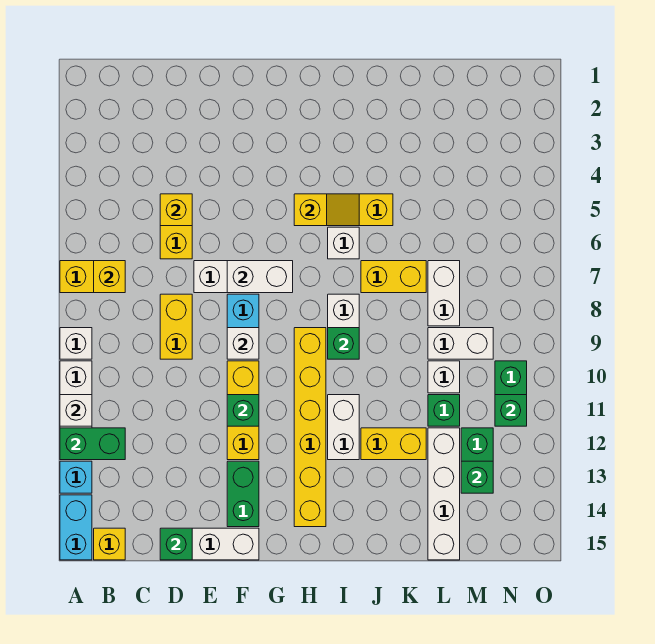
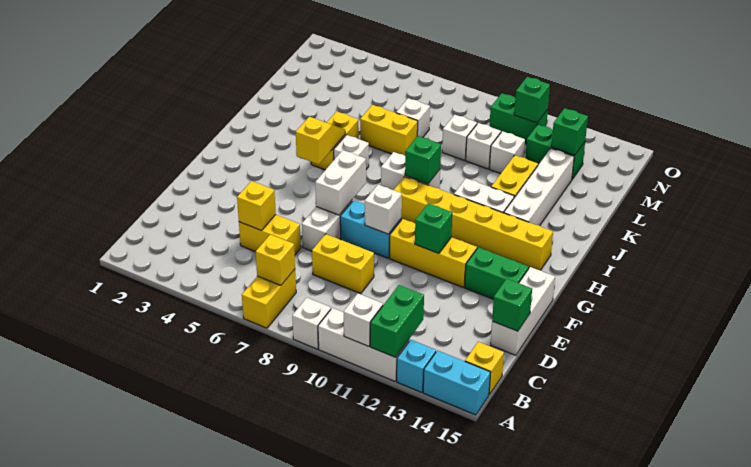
yellow 1x2 brick [361,261,426,293] -> yellow 1x2 brick turned to [360,105,418,156]
white 1x2 brick [428,261,460,326] -> white 1x1 brick [396,98,430,138]
white 1x2 brick [428,328,493,359] -> white 1x1 brick [442,115,477,161]
green 1x1 brick [428,395,460,426] -> white 1x1 brick [490,131,525,174]
white 1x4 brick [428,428,460,560] -> white 1x4 brick turned to [504,148,574,226]

